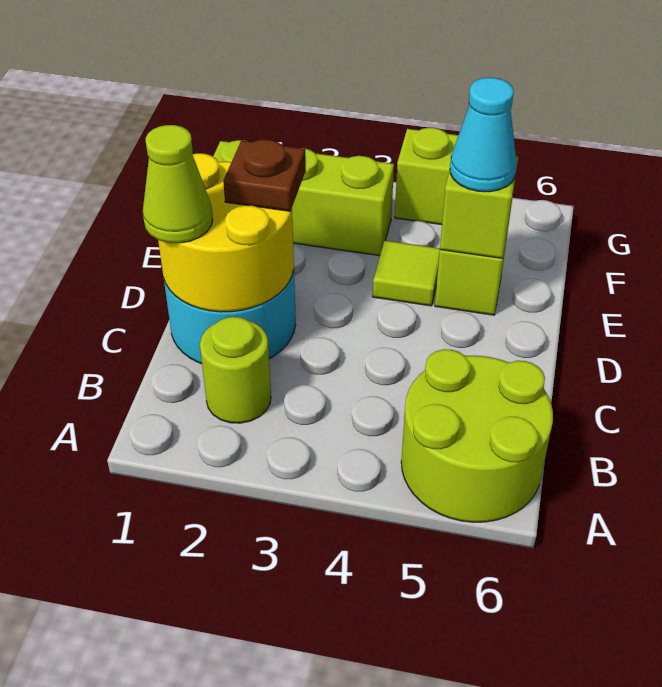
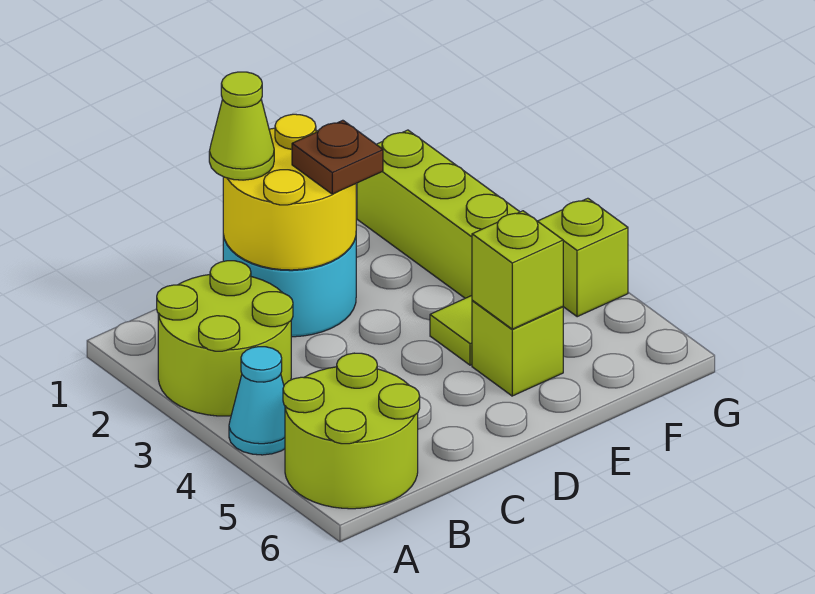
lime 1x1 round brick [200,317,271,423] -> lime 2x2 round brick [157,261,293,416]
cyan 1x1 cone [450,78,517,192] -> cyan 1x1 cone moved to [229,347,285,455]

